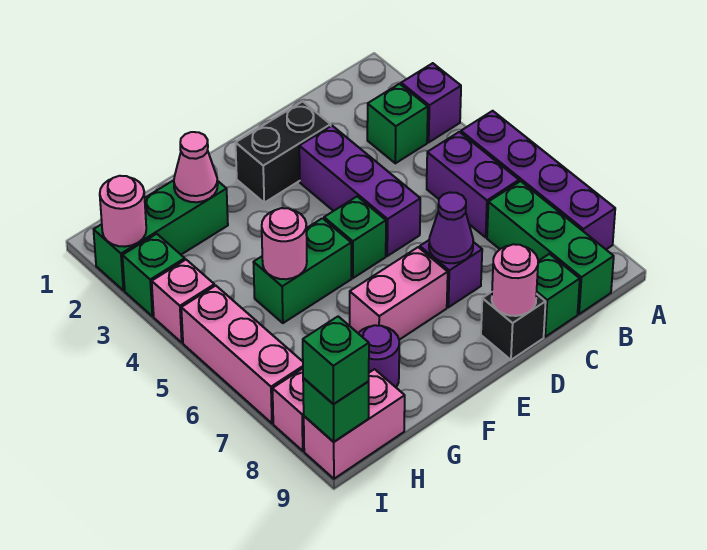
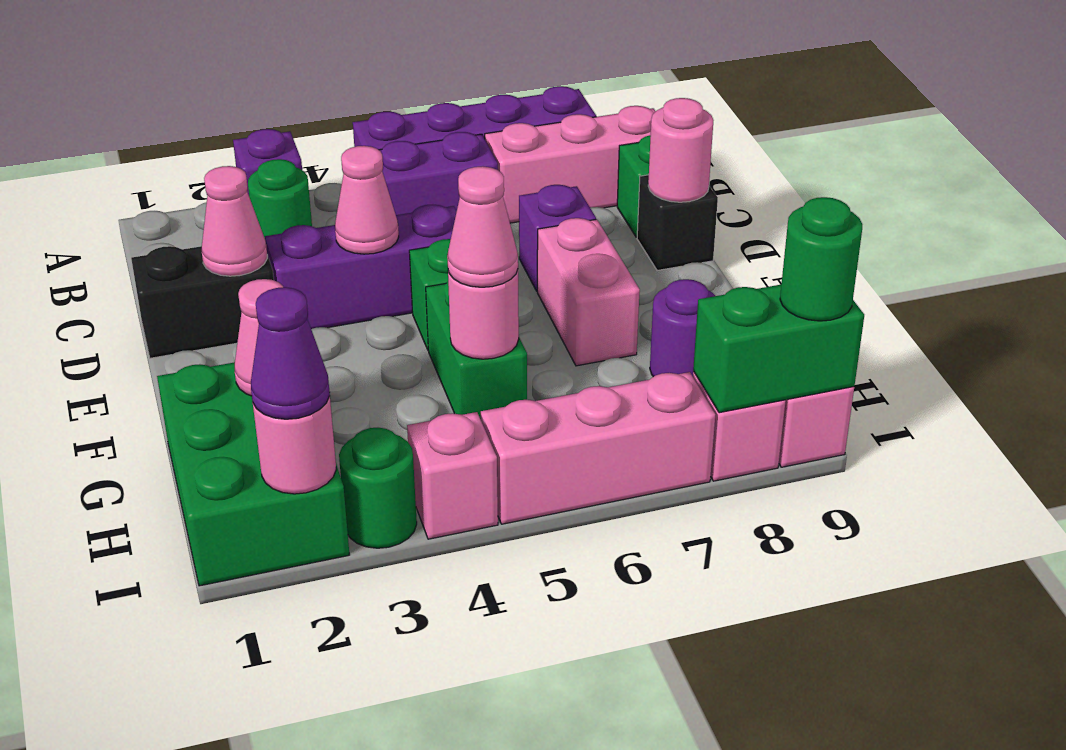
green 1x1 brick [367,84,428,163] -> green 1x1 round brick [248,159,312,238]
green 1x3 brick [487,181,614,314] -> pink 1x3 brick [485,106,656,223]
black 1x2 brick [236,101,331,203] -> black 1x2 brick turned to [131,246,274,358]
none -> pink 1x1 cone [202,166,267,276]
none -> pink 1x1 cone [335,146,399,254]
purple 1x1 cone [429,192,473,263] -> purple 1x1 cone moved to [251,287,330,419]
green 1x3 brick [94,180,228,290] -> green 2x3 brick [157,362,349,586]
none -> pink 1x1 cone [447,166,518,287]
green 1x1 brick [122,234,185,316] -> green 1x1 round brick [339,428,417,548]
green 1x1 brick [303,378,369,442] -> green 1x2 brick [693,285,864,413]
green 1x1 brick [303,316,369,404] -> green 1x1 round brick [780,197,862,321]

